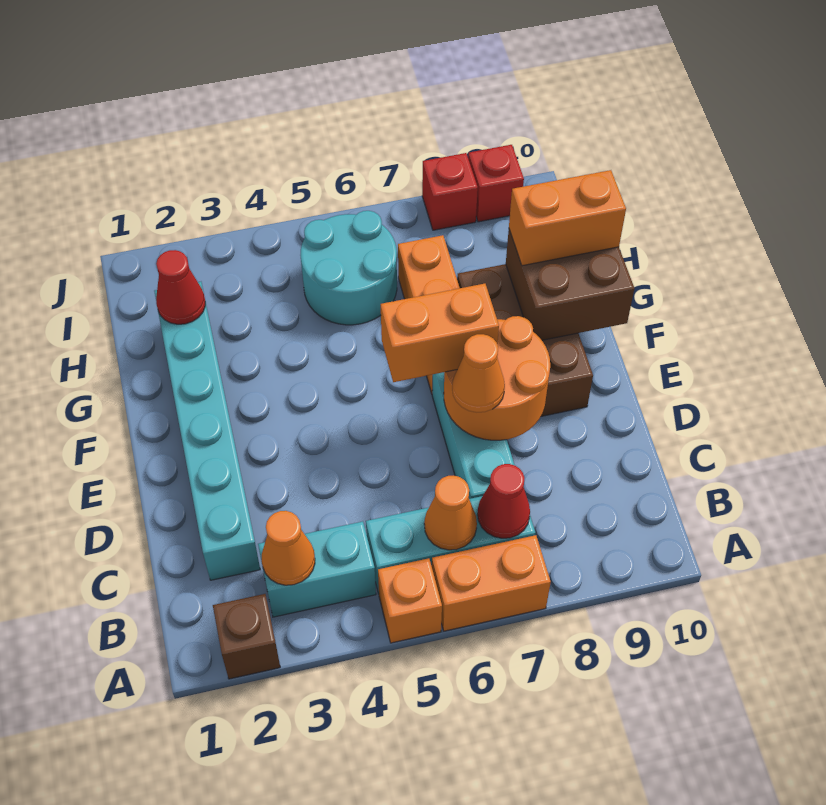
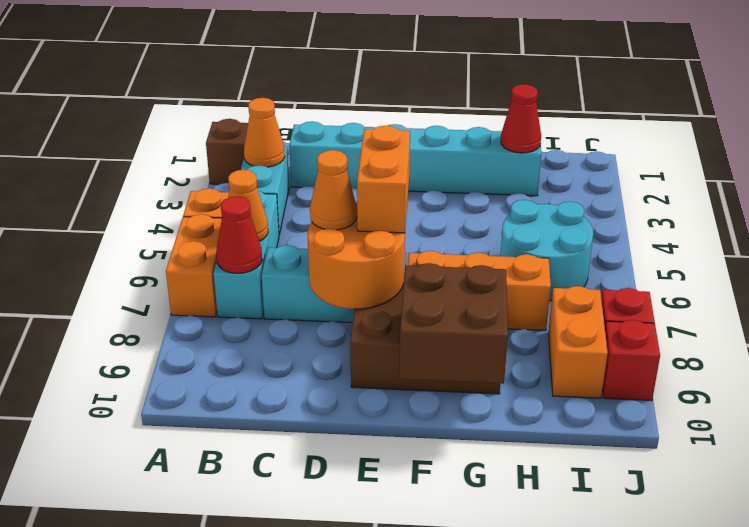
orange 1x2 brick [509,170,626,266] -> orange 1x2 brick moved to [549,286,608,398]

